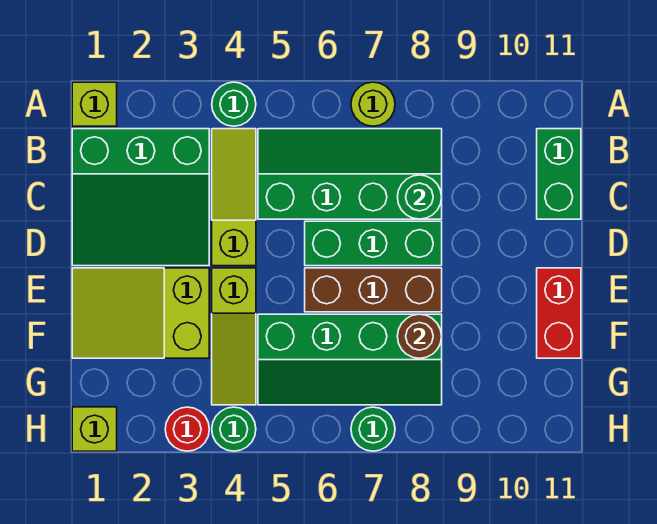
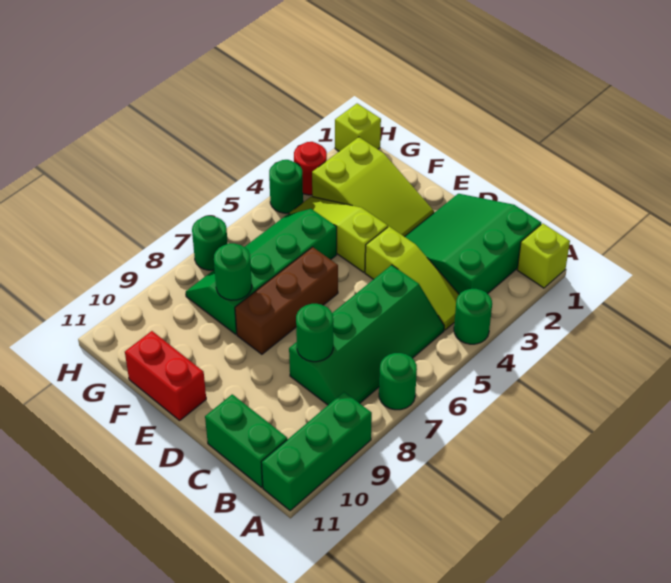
lime 1x1 round brick [351,82,395,126] -> green 1x1 round brick [379,353,417,410]
green 1x3 brick [305,221,442,266] -> green 1x3 brick moved to [261,392,372,511]
lime 2x3 slope [72,268,209,358] -> lime 2x3 slope turned to [312,137,434,237]
brown 1x1 round brick [397,314,442,358] -> green 1x1 round brick [214,243,252,300]

